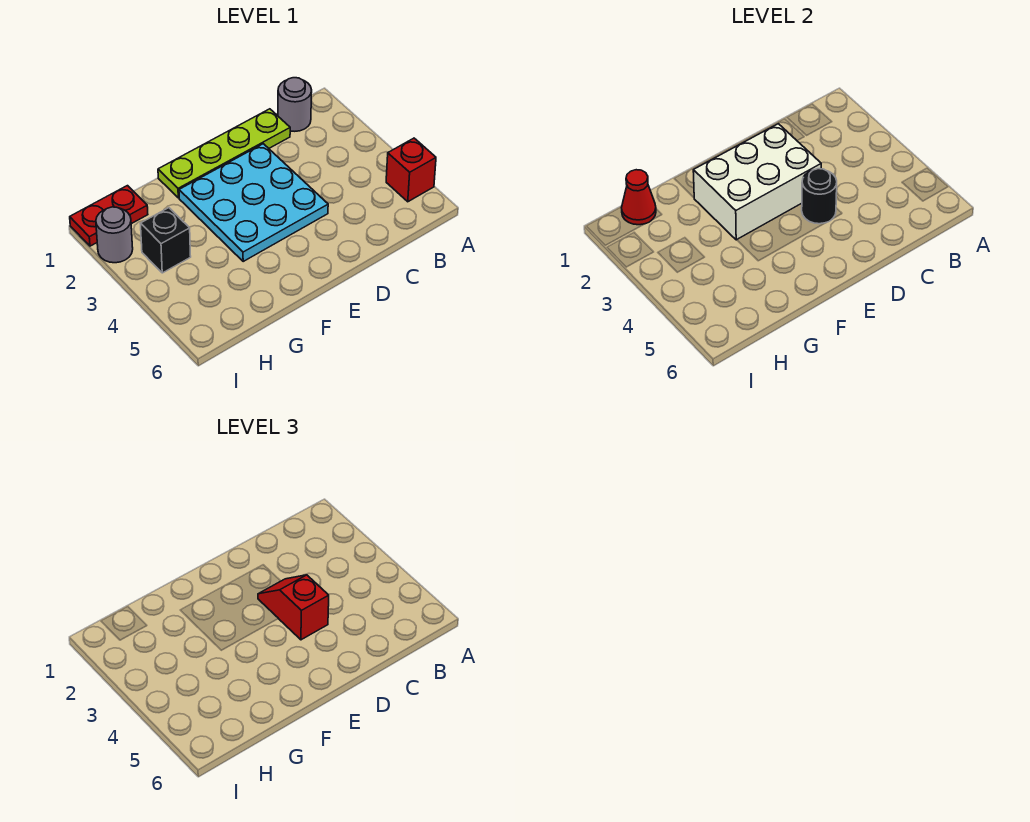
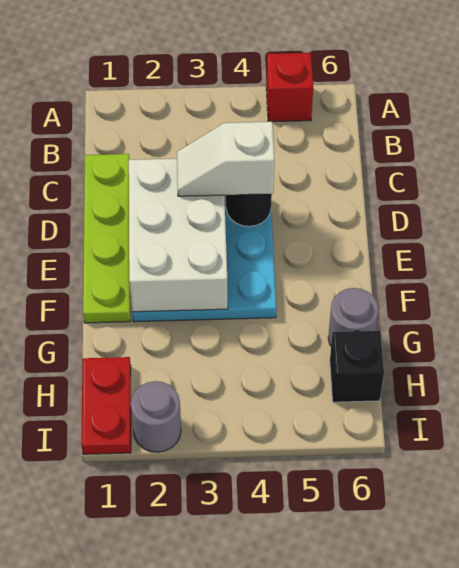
grey 1x1 round brick [278,78,312,131] -> grey 1x1 round brick moved to [328,288,379,346]
red 1x2 slope [258,575,329,640] -> white 1x2 slope [177,122,275,196]
red 1x1 cone [622,170,656,225] -> none
black 1x1 brick [140,208,191,273] -> black 1x1 brick moved to [330,330,384,402]

